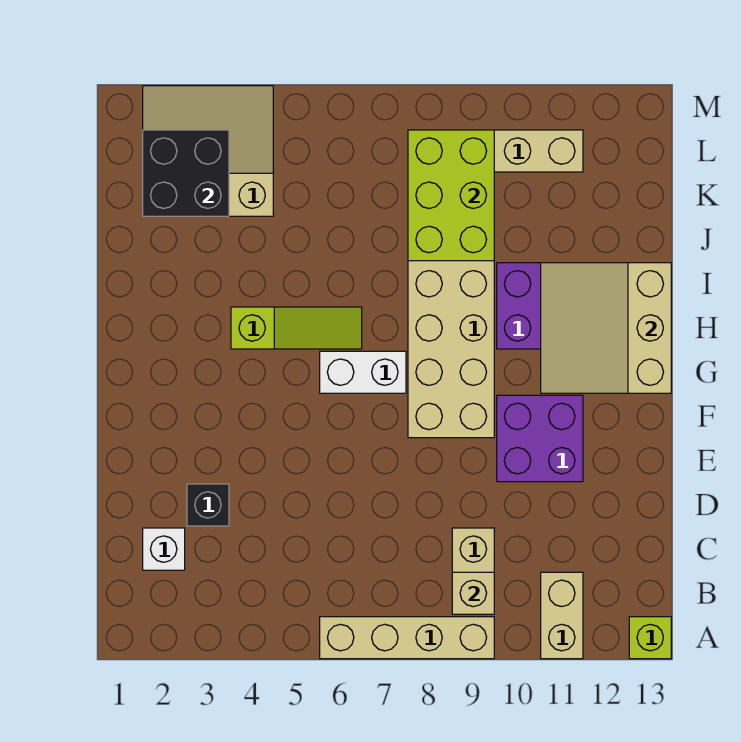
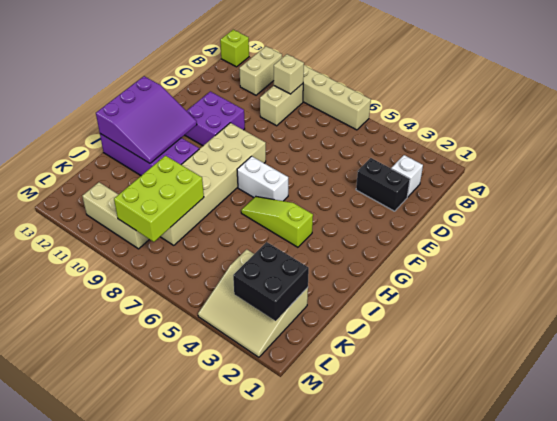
black 1x1 brick [187,484,229,526] -> black 1x2 brick [356,158,410,211]
tan 3x3 slope [541,263,671,393] -> purple 3x3 slope [96,76,197,163]

